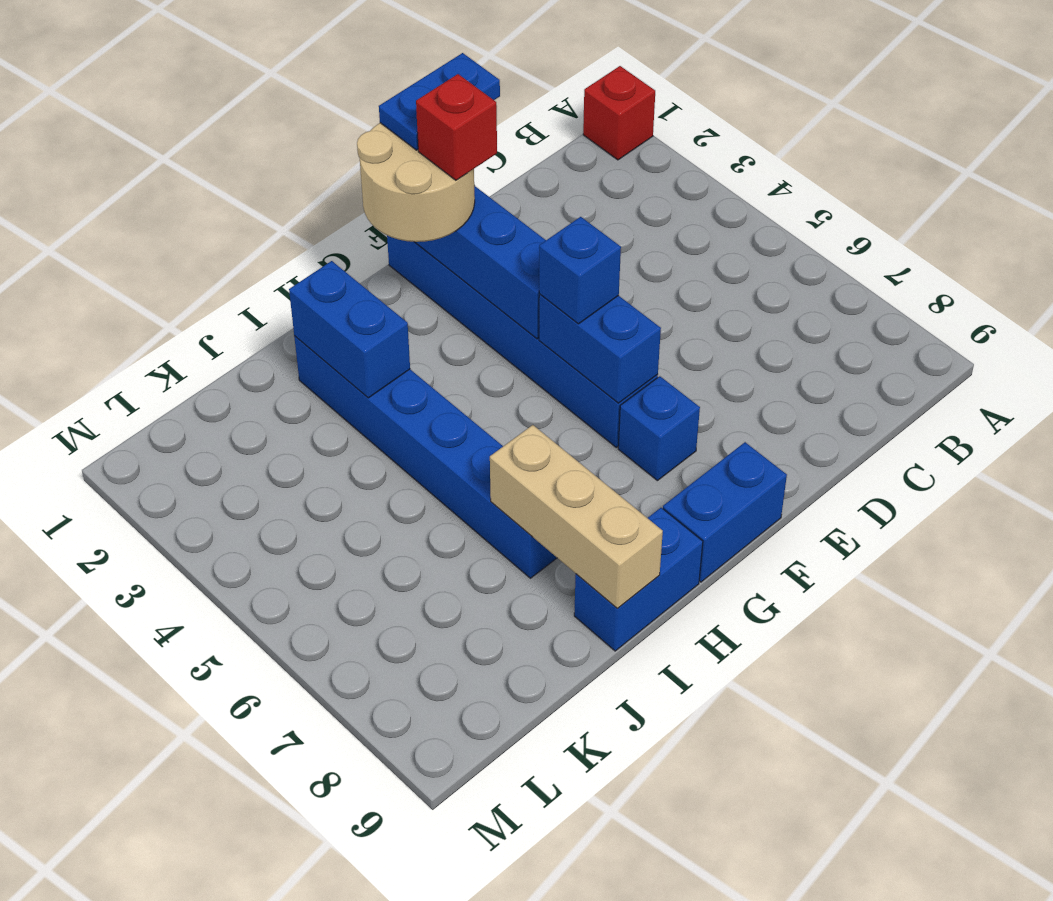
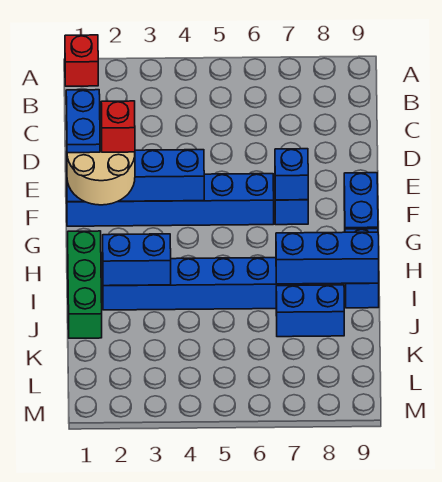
blue 1x2 brick [539,294,661,403] -> blue 1x2 brick moved to [276,285,344,337]
blue 1x1 brick [539,217,621,324] -> blue 1x1 brick moved to [275,149,308,200]
none -> green 1x3 brick [68,231,102,338]
tan 1x3 brick [490,425,663,609] -> blue 1x3 brick [276,232,379,284]

